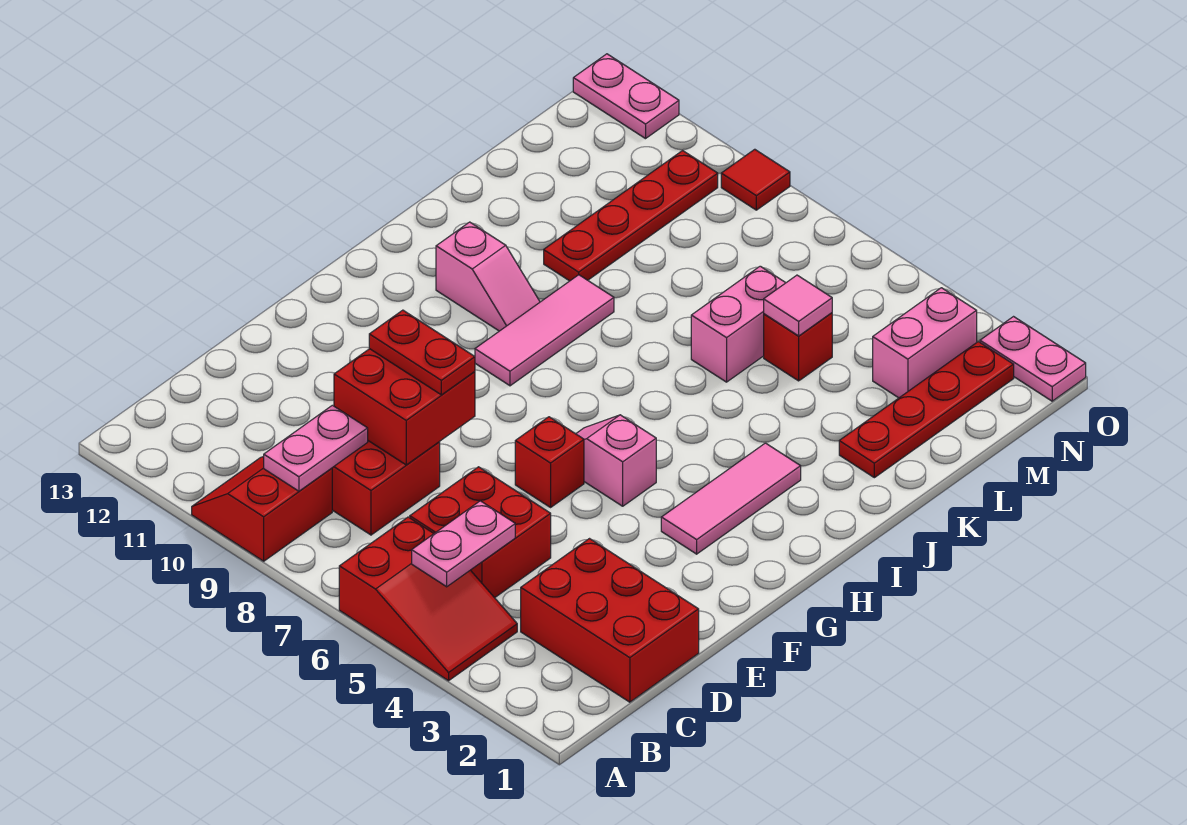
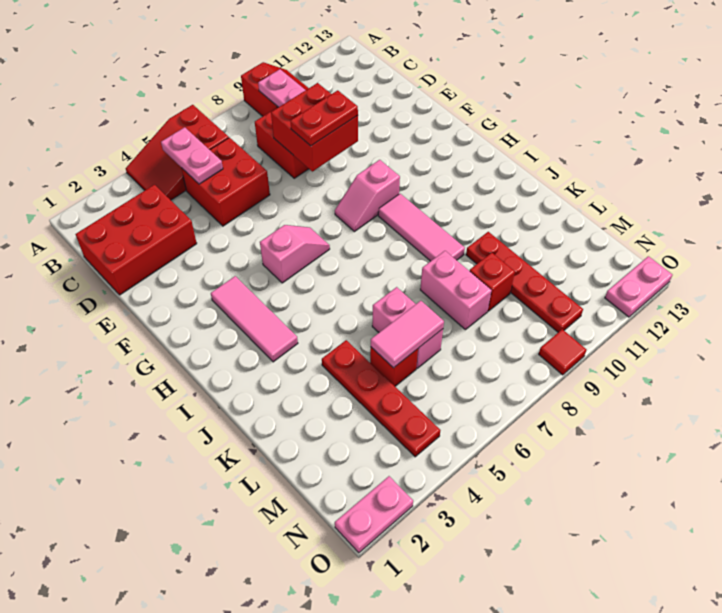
red 1x1 brick [515,417,584,507] -> red 1x1 brick moved to [470,253,515,311]
pink 1x2 slope [436,222,540,331] -> pink 1x2 slope moved to [335,160,400,232]
red 1x4 plate [839,342,1014,478] -> red 1x4 plate moved to [322,340,441,457]
pink 1x1 tile [764,275,832,336] -> pink 1x2 tile [371,301,444,368]
pink 1x2 brick [873,288,977,398] -> pink 1x2 brick moved to [420,251,492,330]

